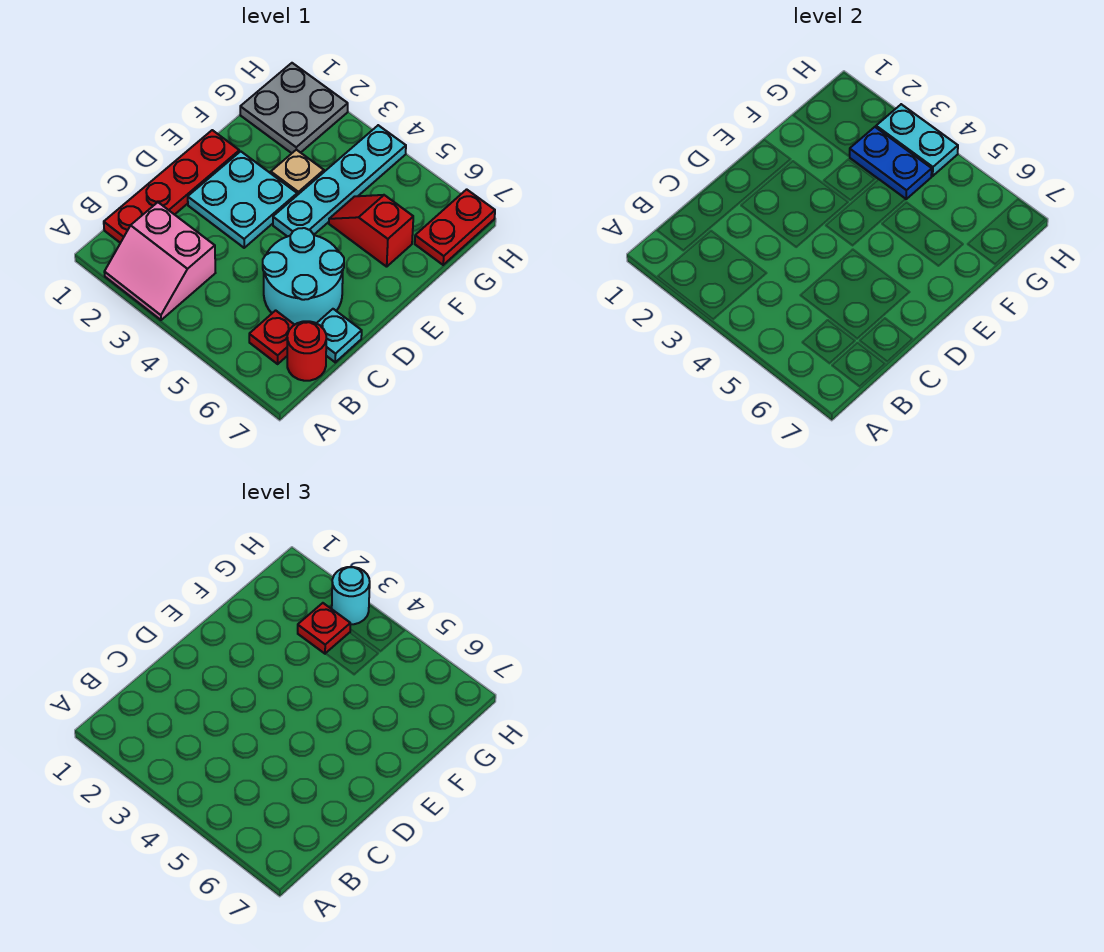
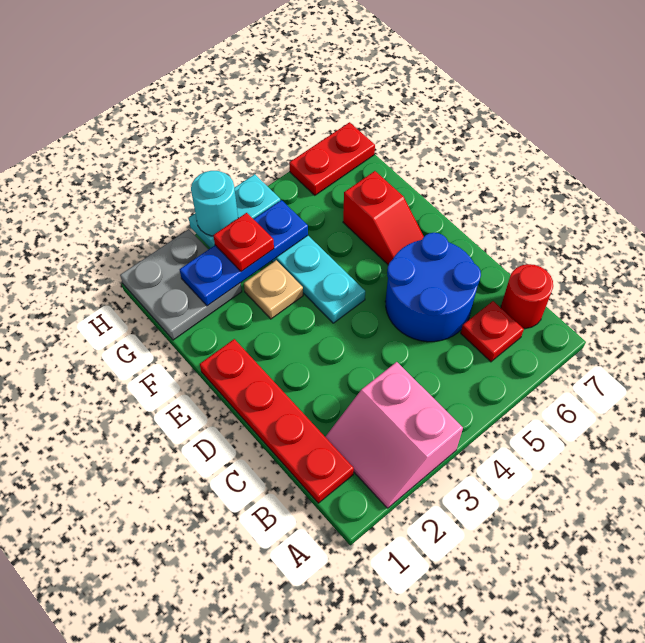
pink 2x2 slope [105,202,215,320] -> pink 2x2 slope turned to [326,362,463,508]
cyan 2x2 round brick [263,228,344,325] -> blue 2x2 round brick [385,233,481,342]
cyan 1x1 plate [317,309,362,362] -> none
cyan 2x2 plate [188,151,297,248] -> none
red 1x2 slope [329,195,413,267] -> red 1x2 slope turned to [343,171,424,265]
blue 1x2 plate [850,127,932,199] -> blue 1x3 plate [180,200,308,306]
red 1x2 plate [415,189,495,265] -> red 1x2 plate turned to [289,122,375,195]

